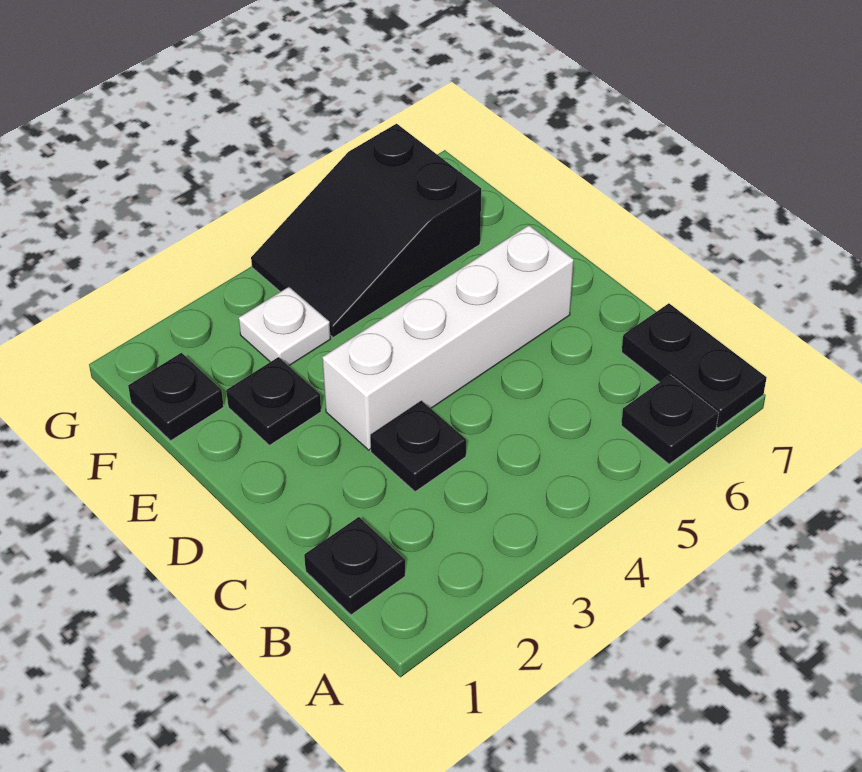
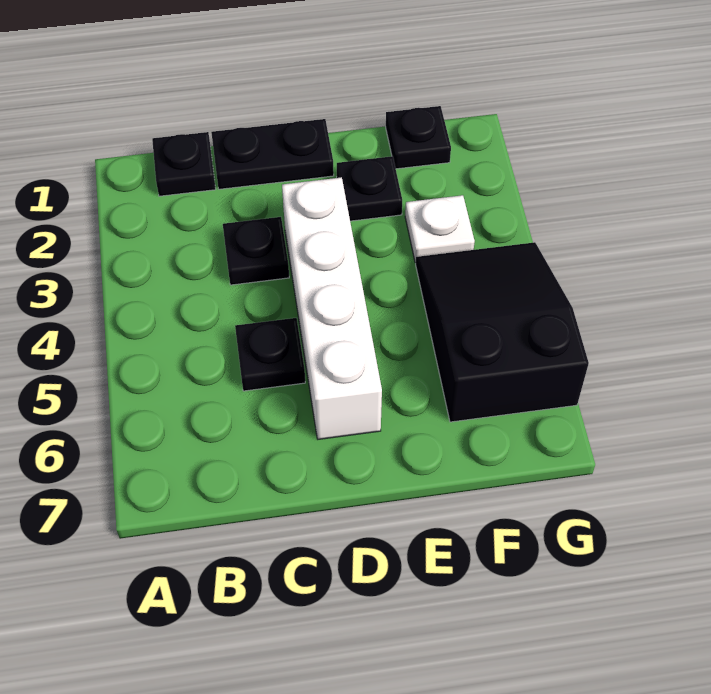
black 1x1 plate [621,375,718,464] -> black 1x1 plate moved to [235,318,305,391]
black 1x2 plate [622,303,767,428] -> black 1x2 plate moved to [211,119,334,189]

